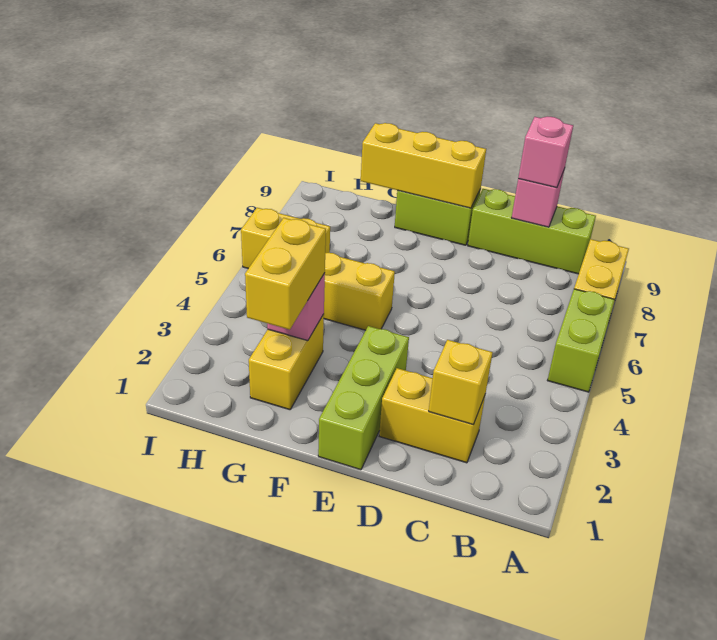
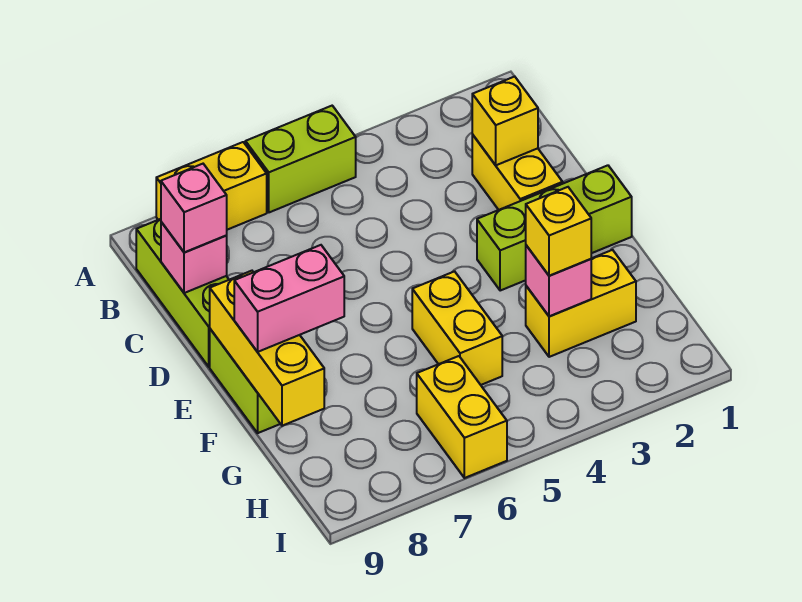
none -> pink 1x2 brick [234,245,344,352]
yellow 1x2 brick [245,218,326,330] -> yellow 1x1 brick [526,187,591,276]

